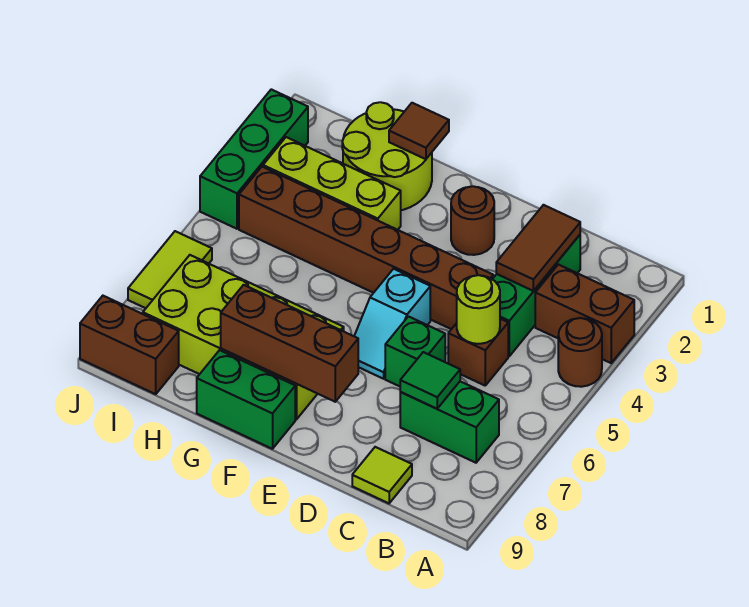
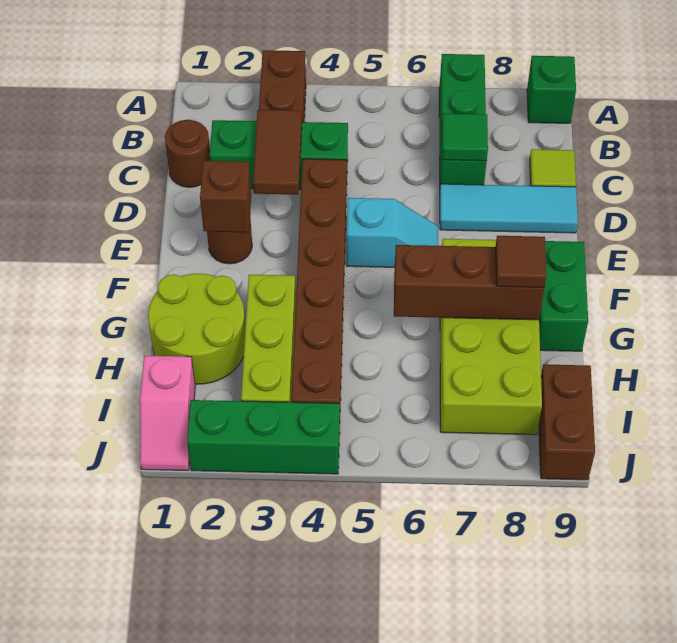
brown 1x1 round brick [558,318,602,387] -> brown 1x1 round brick moved to [165,120,210,187]
green 1x2 brick [400,381,499,463] -> green 1x3 brick [439,54,487,185]
brown 1x2 tile [496,205,580,291] -> brown 1x2 tile turned to [253,110,302,195]
brown 1x1 brick [448,319,508,385] -> brown 1x1 brick moved to [200,161,251,232]
lime 1x1 round brick [457,275,500,344] -> none
green 1x1 brick [385,316,445,386] -> green 1x1 brick moved to [527,56,576,123]
none -> cyan 1x3 tile [440,184,578,233]
brown 1x3 brick [221,285,358,402] -> brown 1x3 brick turned to [394,245,544,320]
brown 1x1 tile [389,103,449,159] -> brown 1x1 tile moved to [496,236,546,287]
none -> pink 1x2 slope [140,356,195,470]
lime 1x2 tile [128,231,212,308] -> none

